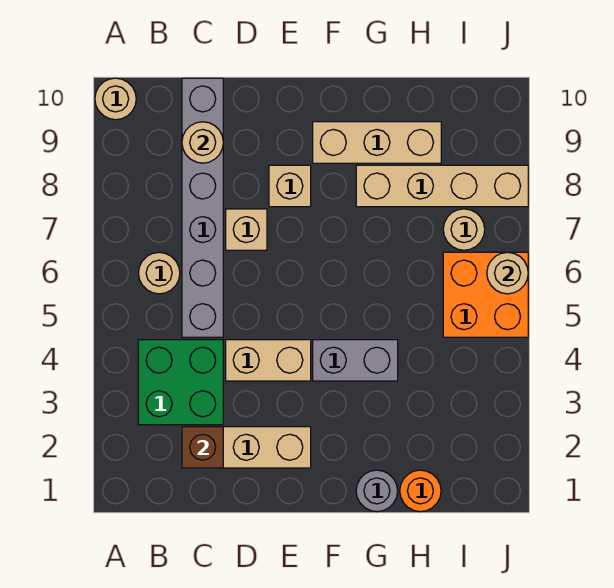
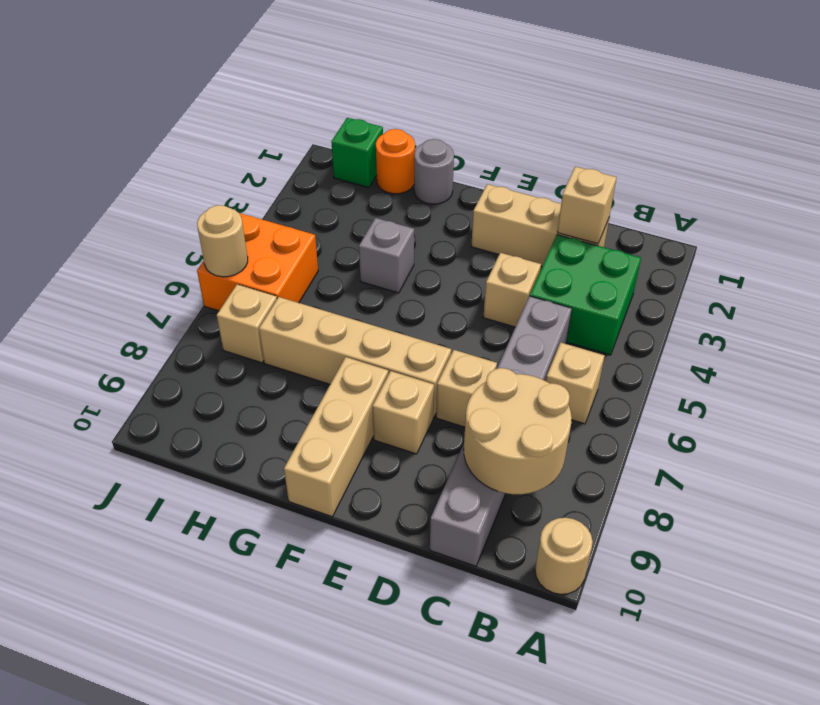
tan 1x1 round brick [138,252,180,294] -> tan 1x1 brick [546,343,604,424]
brown 1x1 brick [182,427,223,468] -> tan 1x1 brick [557,166,617,244]
tan 1x1 round brick [182,122,223,163] -> tan 2x2 round brick [464,368,572,494]
tan 1x2 brick [226,340,311,381] -> tan 1x1 brick [483,253,541,327]
grey 1x2 brick [313,340,398,381] -> grey 1x1 brick [359,218,414,293]
tan 1x3 brick [313,122,441,163] -> tan 1x3 brick turned to [284,357,388,517]
tan 1x4 brick [356,165,528,207] -> tan 1x4 brick moved to [259,297,451,417]
none -> green 1x1 brick [331,118,383,187]
tan 1x1 round brick [443,209,485,250] -> tan 1x1 brick [217,284,277,363]

